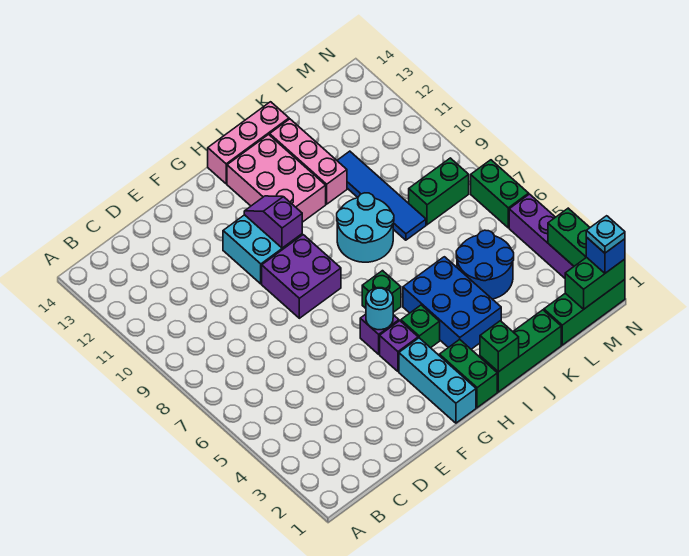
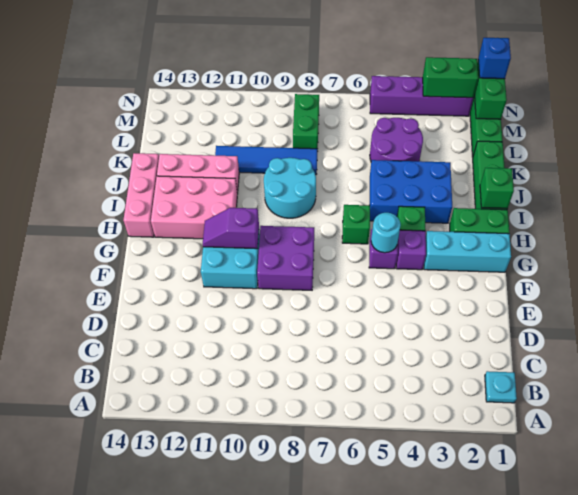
blue 2x2 round brick [456,230,514,299] -> purple 2x2 round brick [370,118,423,161]
cyan 1x1 plate [586,216,625,253] -> cyan 1x1 plate moved to [485,371,517,403]
green 1x2 brick [471,160,529,228] -> none

